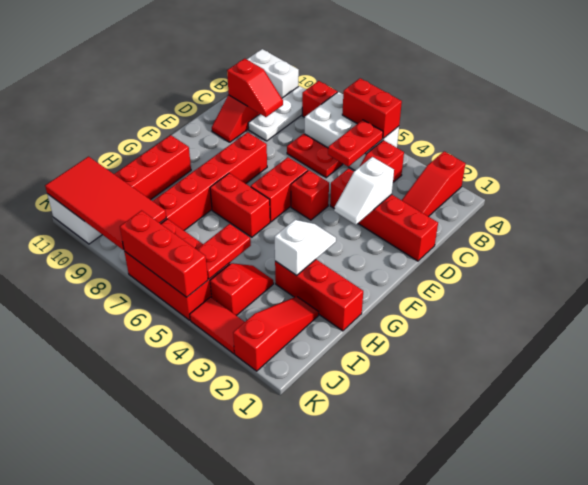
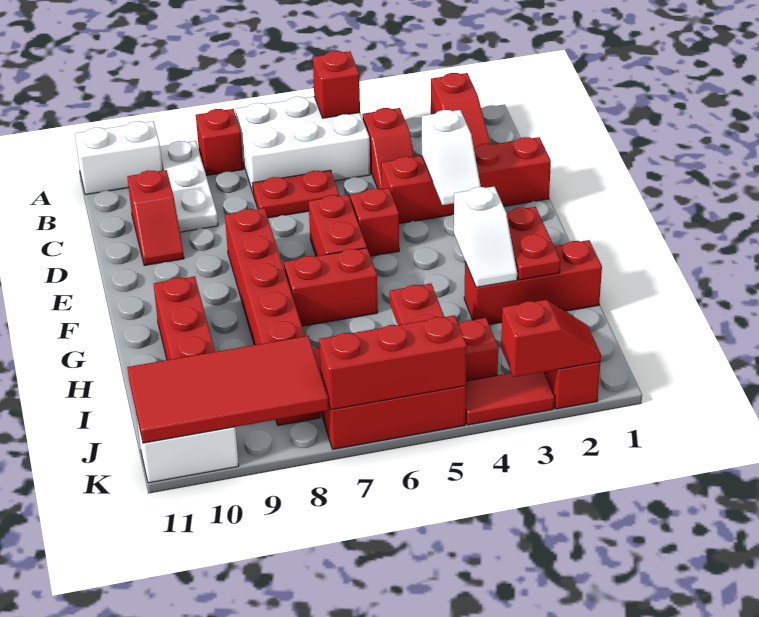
red 1x2 brick [342,78,402,138] -> red 1x1 brick [313,51,360,118]
red 1x2 plate [328,120,383,167] -> red 1x2 plate moved to [506,207,560,280]
red 1x2 slope [227,59,283,117] -> red 1x2 slope moved to [501,300,601,377]
white 1x2 slope [275,220,336,275] -> white 1x2 slope turned to [454,187,517,287]

